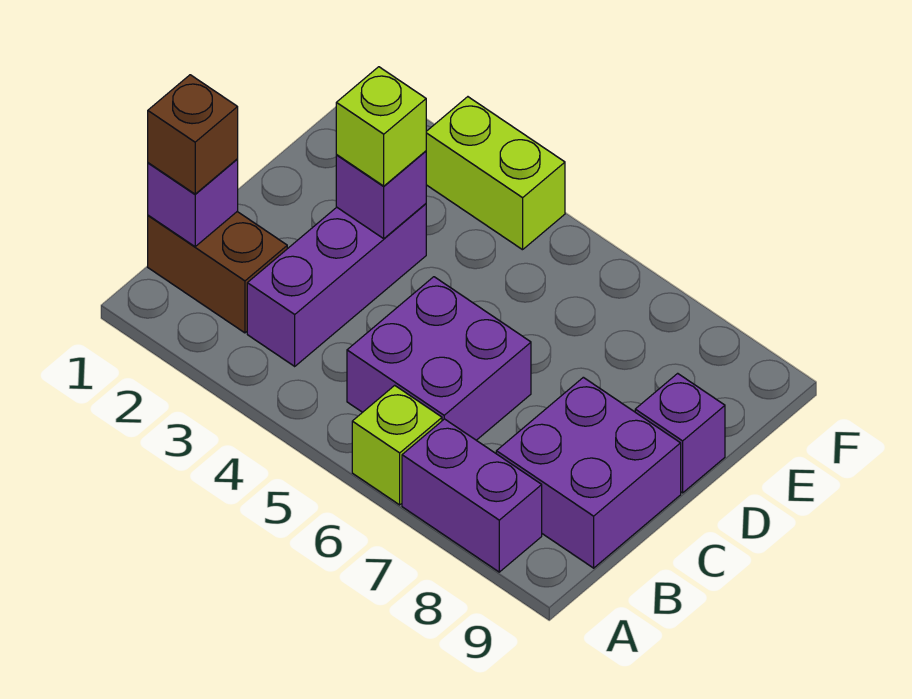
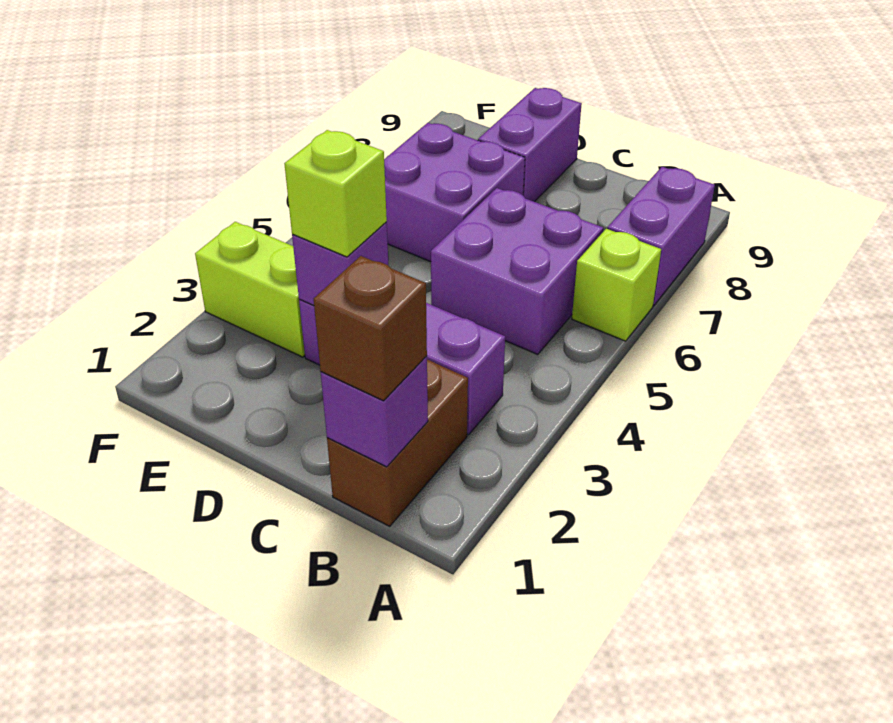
purple 2x2 brick [496,377,681,568] -> purple 2x2 brick moved to [384,123,525,262]
purple 1x1 brick [635,373,725,493] -> purple 1x2 brick [478,88,582,202]
lime 1x2 brick [426,97,565,250] -> lime 1x2 brick turned to [195,222,305,357]

